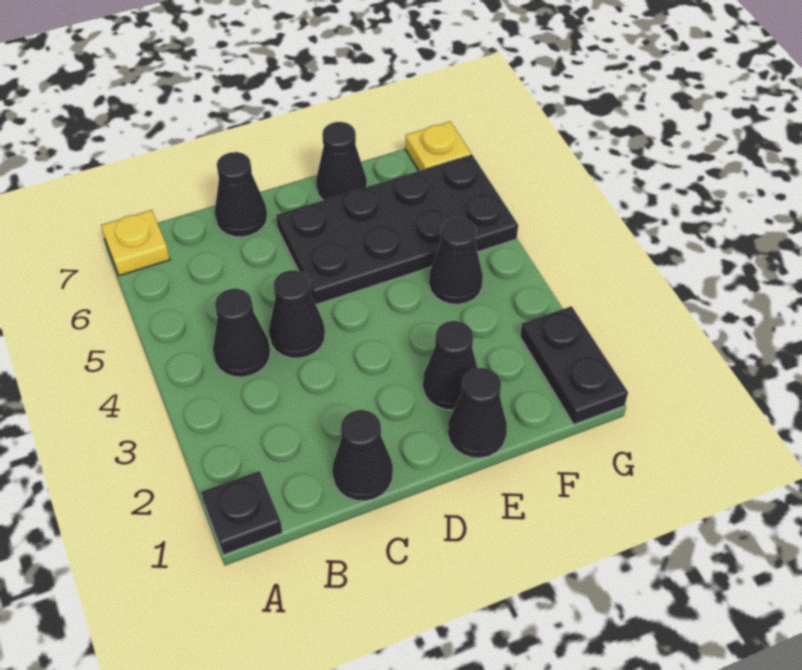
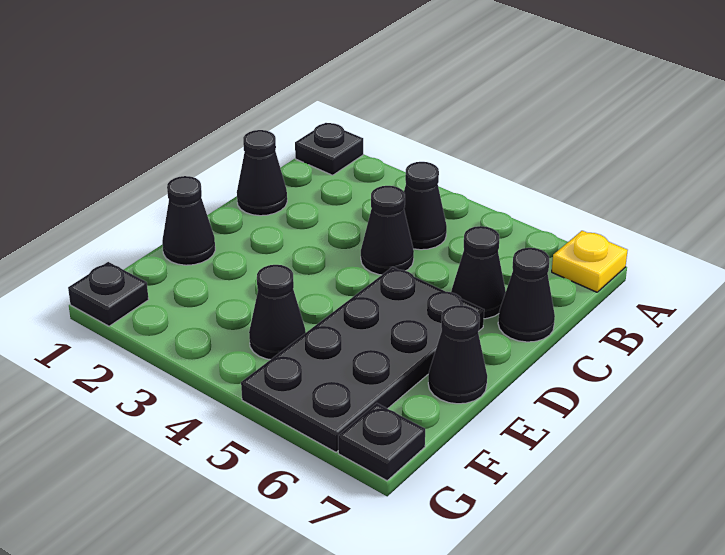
black 1x1 cone [423,321,477,410] -> black 1x1 cone moved to [451,226,506,319]
black 1x2 plate [520,306,628,424] -> black 1x1 plate [68,262,149,326]
yellow 1x1 plate [405,122,471,171] -> black 1x1 plate [338,403,425,481]

